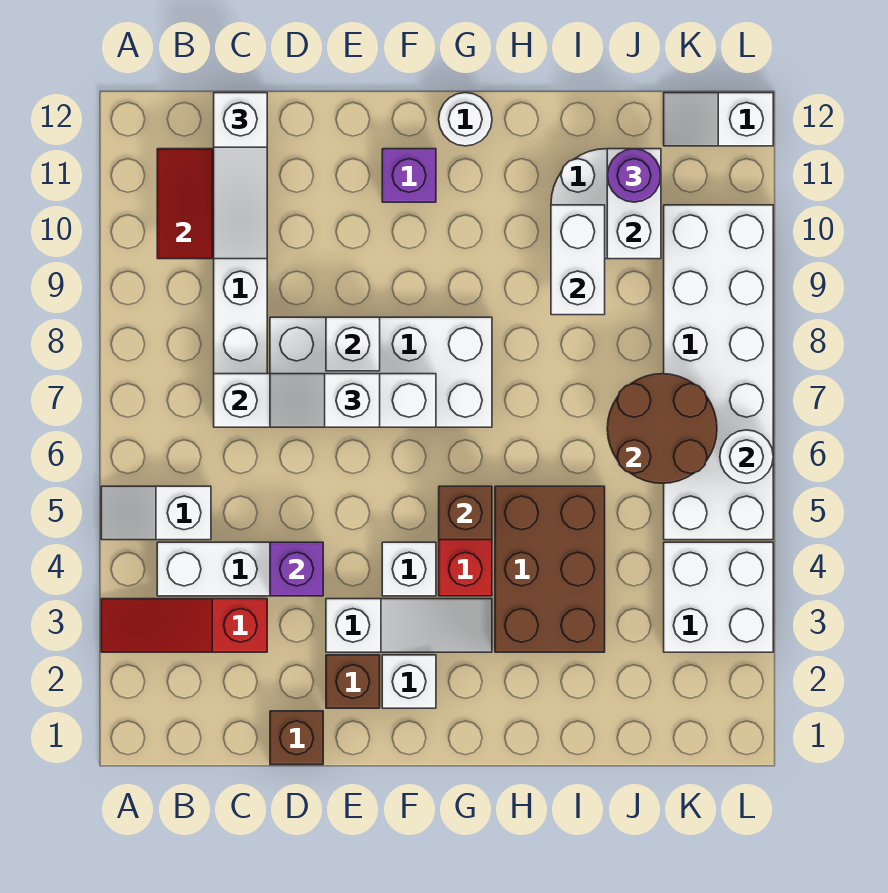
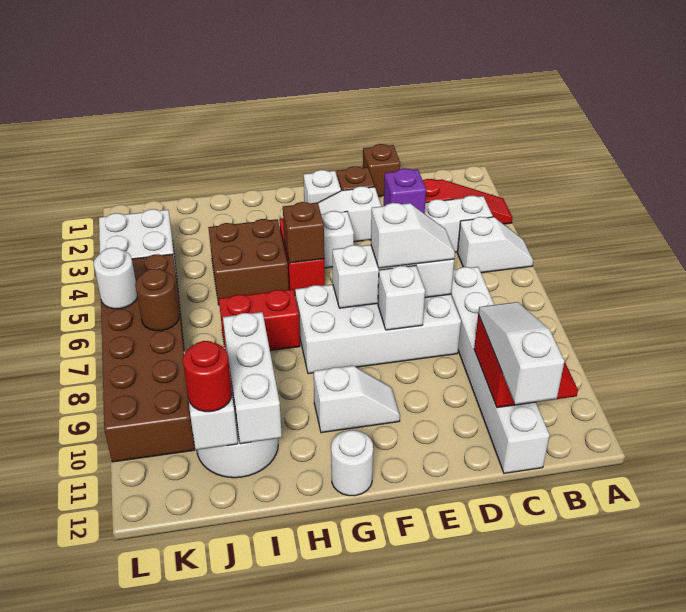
white 1x4 brick [214,374,436,427] -> white 1x3 brick [333,245,454,308]
purple 1x1 brick [382,149,436,202] -> none
brown 2x3 brick [495,486,605,652] -> brown 2x2 brick [208,219,289,305]
none -> red 1x2 brick [219,289,300,351]
white 1x2 brick [551,205,605,315] -> white 1x3 brick [223,312,282,444]
brown 2x2 round brick [607,374,717,483] -> brown 1x1 round brick [135,268,179,331]
purple 1x1 round brick [607,149,661,202] -> red 1x1 round brick [183,341,232,412]
white 2x6 brick [664,205,773,540] -> brown 2x6 brick [101,254,195,462]
white 1x2 slope [664,93,773,146] -> white 1x2 slope moved to [314,366,400,433]

